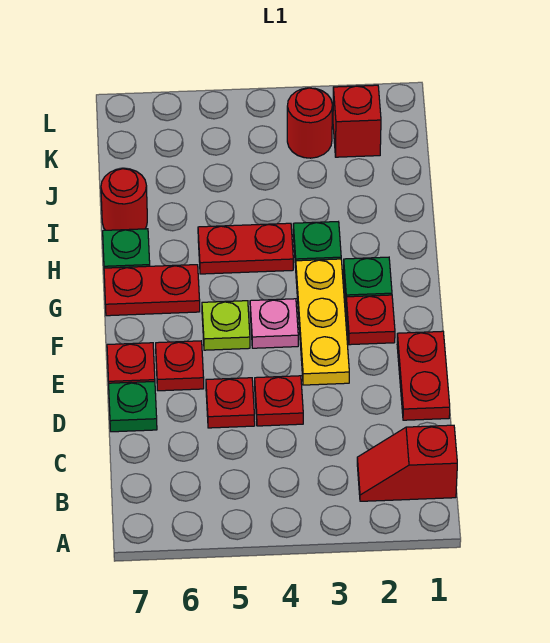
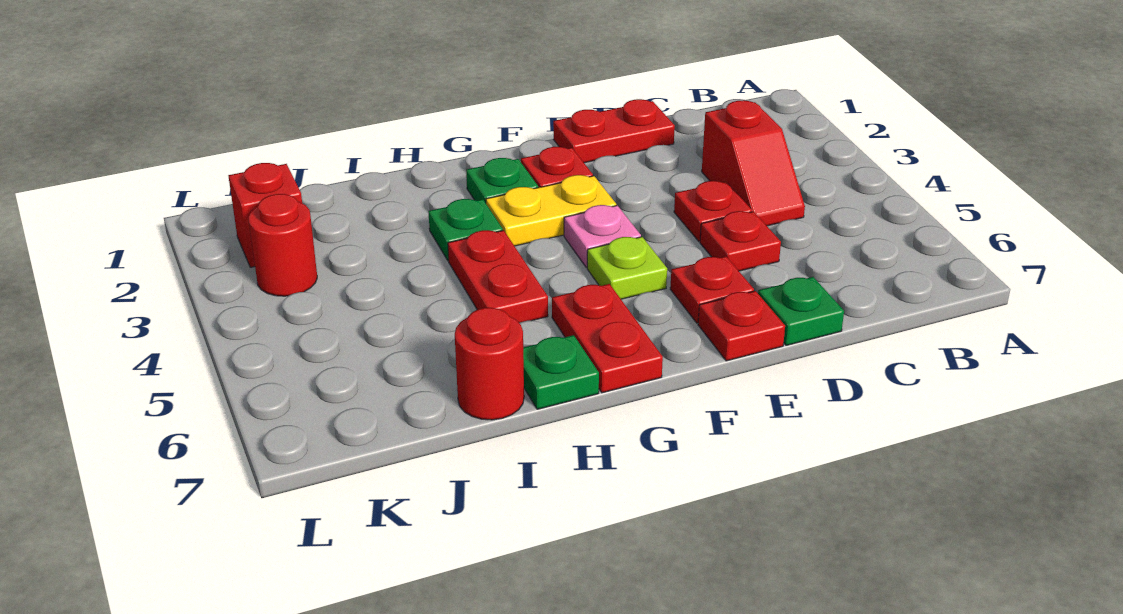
red 1x2 slope [357,425,457,501] -> red 1x2 slope moved to [702,100,805,226]
yellow 1x3 plate [296,259,349,385] -> yellow 1x2 plate [486,175,616,246]

